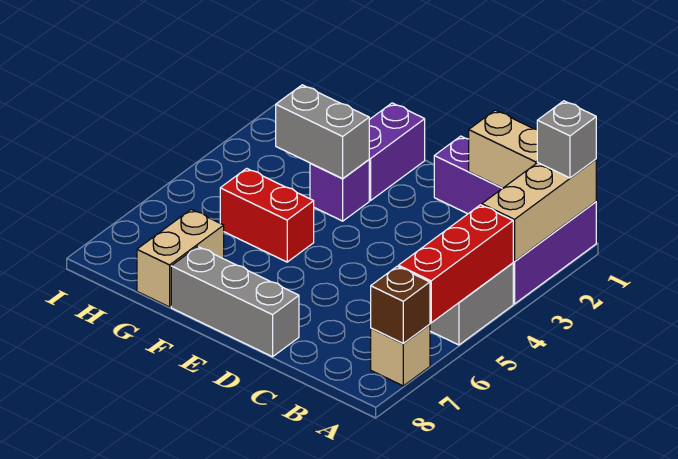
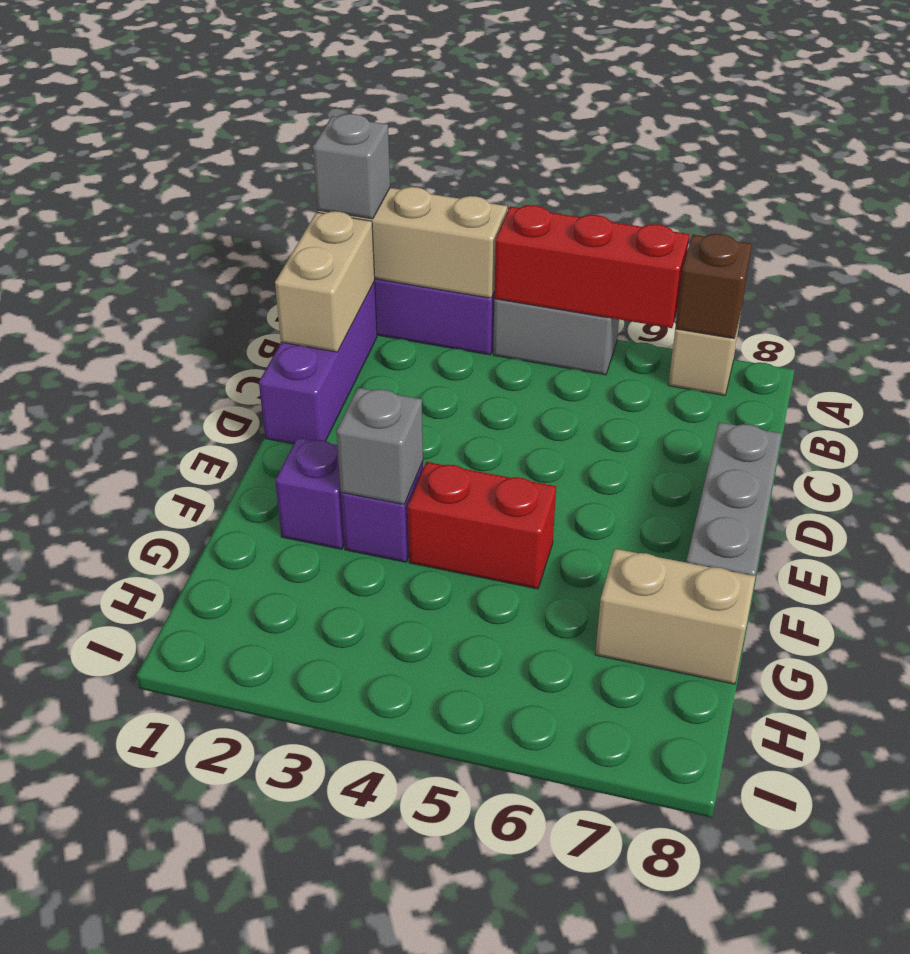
purple 1x2 brick [369,103,425,201] -> purple 1x1 brick [275,437,344,549]
grey 1x2 brick [276,85,369,178] -> grey 1x1 brick [337,388,423,504]
red 1x2 brick [220,168,314,262] -> red 1x2 brick turned to [408,462,556,589]

